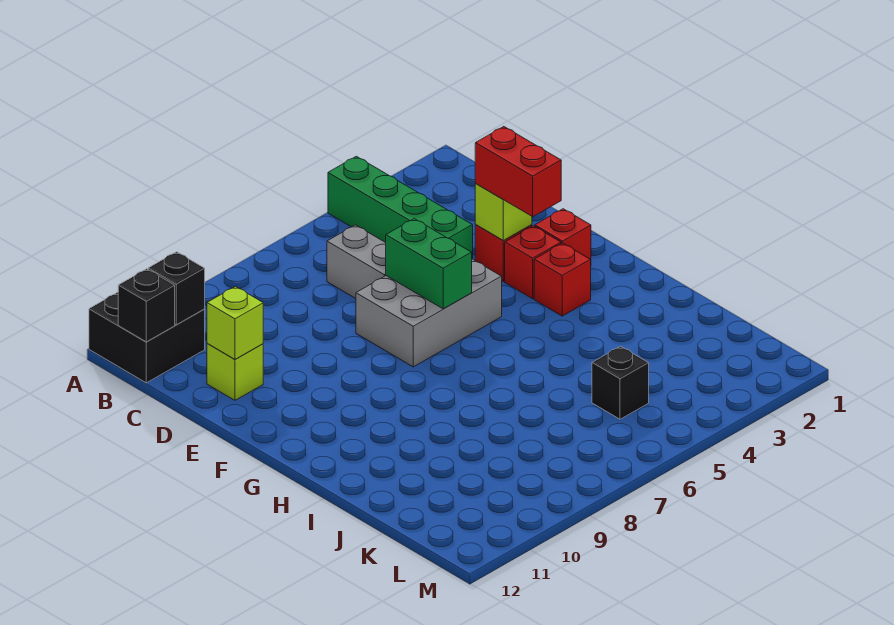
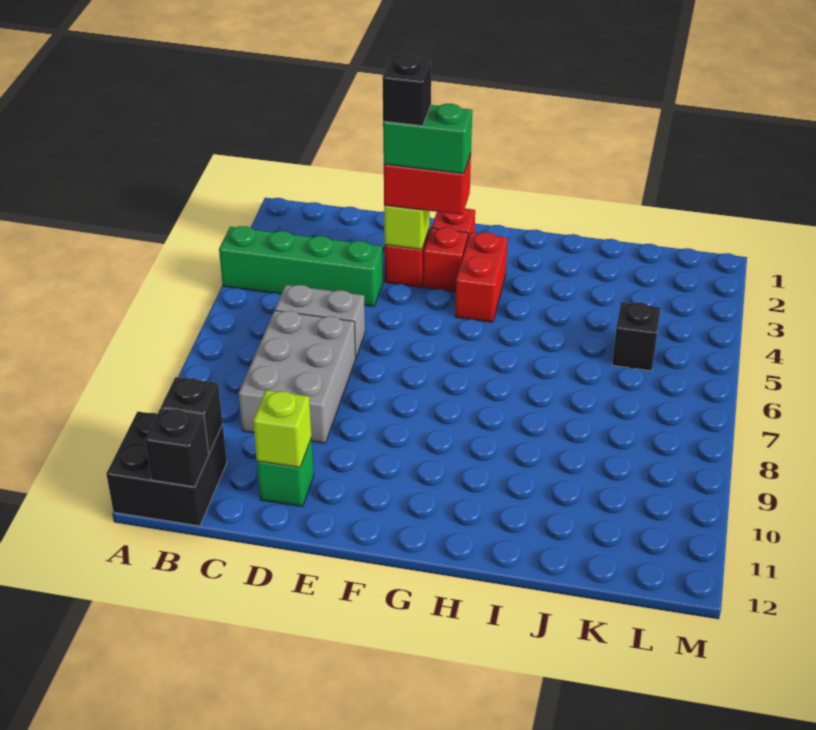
lime 1x1 brick [207,344,263,400] -> green 1x1 brick [257,438,314,507]
none -> black 1x1 brick [383,54,431,126]
grey 2x3 brick [356,259,502,367] -> grey 2x3 brick moved to [239,311,356,443]
green 1x2 brick [386,219,472,309] -> green 1x2 brick moved to [383,104,472,174]
red 1x1 brick [534,243,591,316] -> red 1x2 brick [455,232,508,322]

